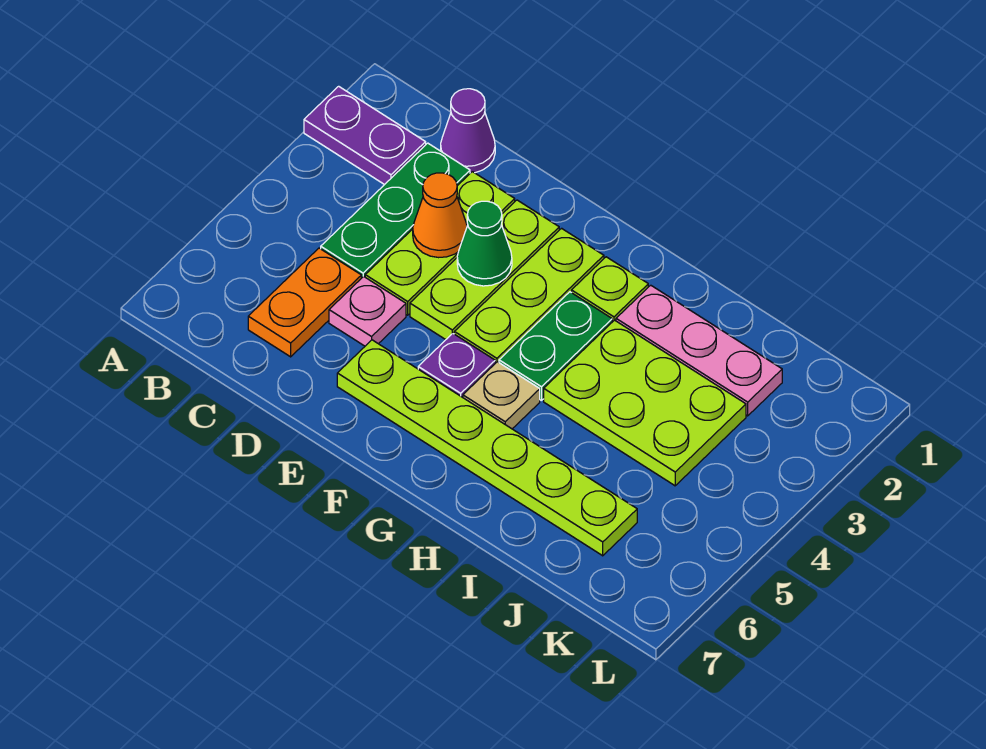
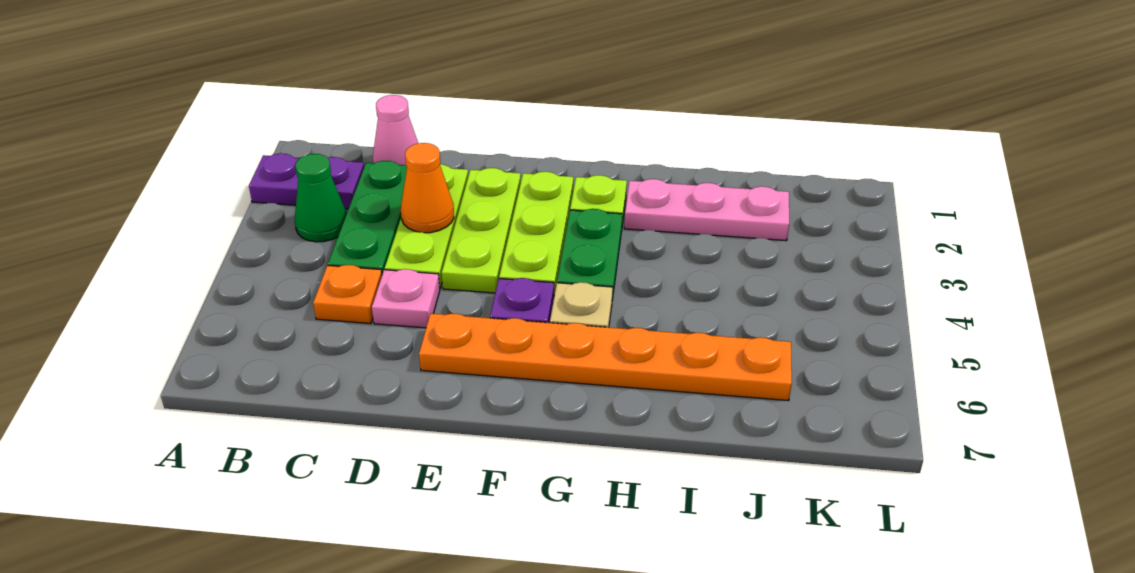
purple 1x1 cone [441,89,495,173] -> pink 1x1 cone [373,95,418,165]
orange 1x2 plate [248,248,361,357] -> orange 1x1 plate [313,265,382,324]
green 1x1 cone [457,201,512,286] -> green 1x1 cone moved to [295,154,347,242]
lime 1x6 plate [337,340,637,556] -> orange 1x6 plate [419,313,792,401]
lime 2x3 plate [544,320,746,486] -> none

